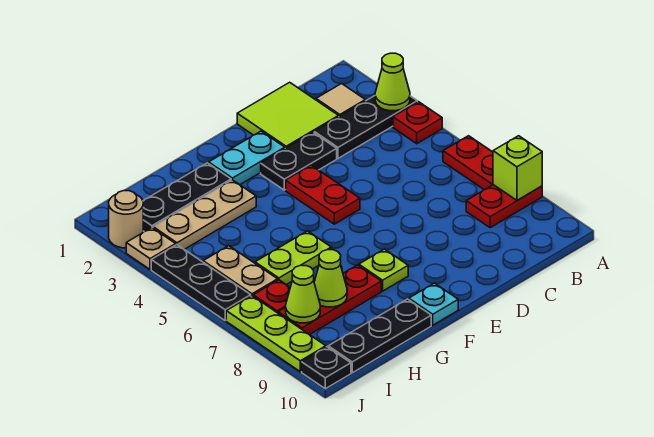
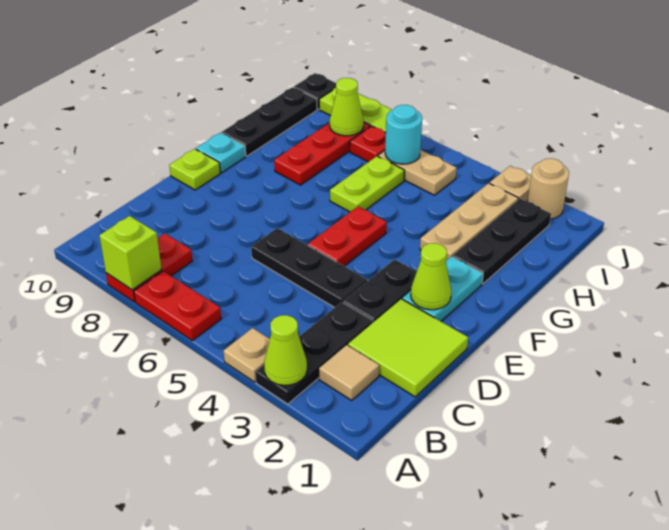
red 1x1 plate [393,102,442,144] -> tan 1x1 plate [224,328,270,382]
red 1x2 plate [286,165,360,224] -> red 1x2 plate turned to [308,206,387,266]
lime 1x1 plate [359,249,408,291] -> lime 1x1 plate moved to [169,149,220,190]
lime 1x1 cone [314,250,347,307] -> lime 1x1 cone moved to [411,243,451,310]
none -> cyan 1x1 round brick [385,105,422,164]
black 1x3 plate [151,245,251,320] -> black 1x3 plate moved to [251,228,367,308]

